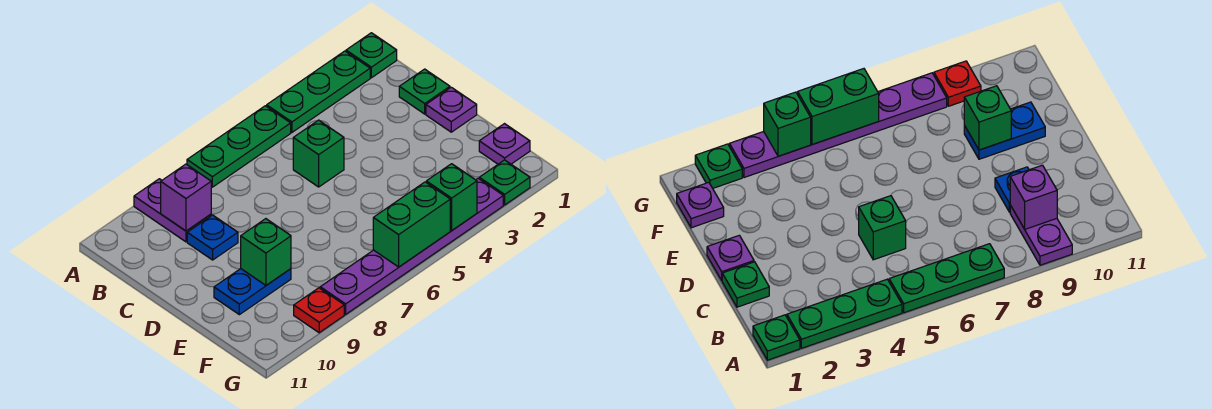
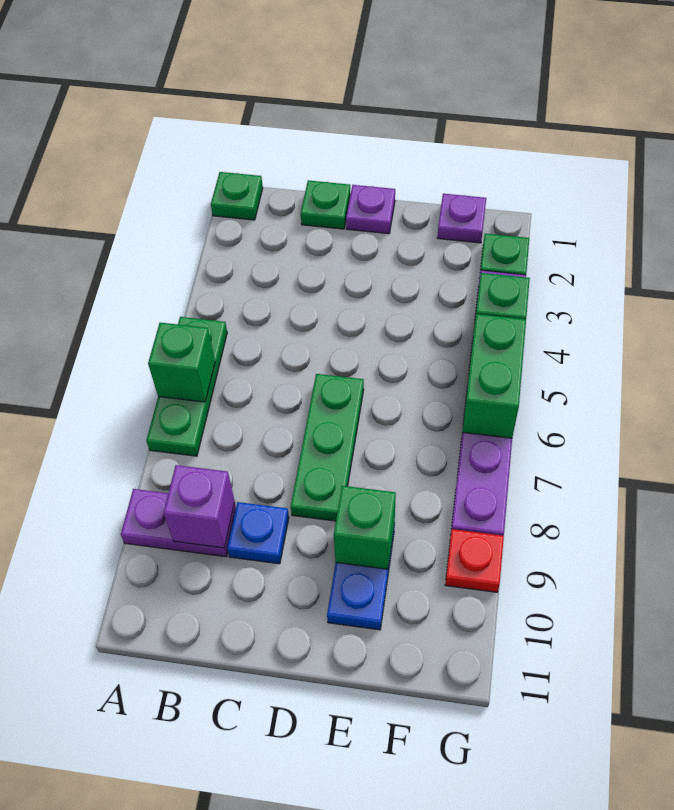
green 1x3 plate [267,51,370,132] -> green 1x3 plate moved to [291,374,364,521]
green 1x1 brick [293,120,344,187] -> green 1x1 brick moved to [148,323,215,402]

